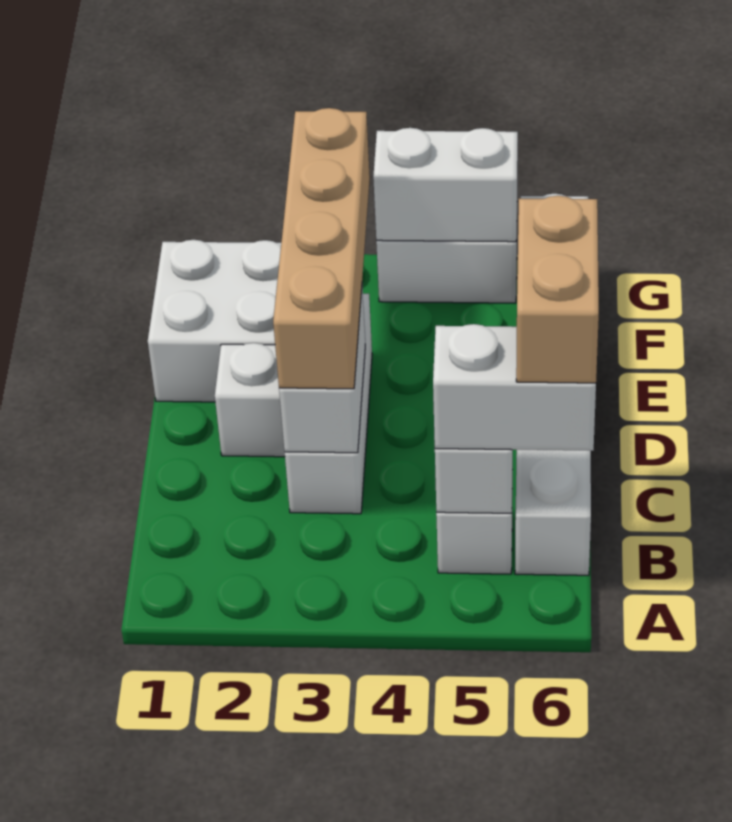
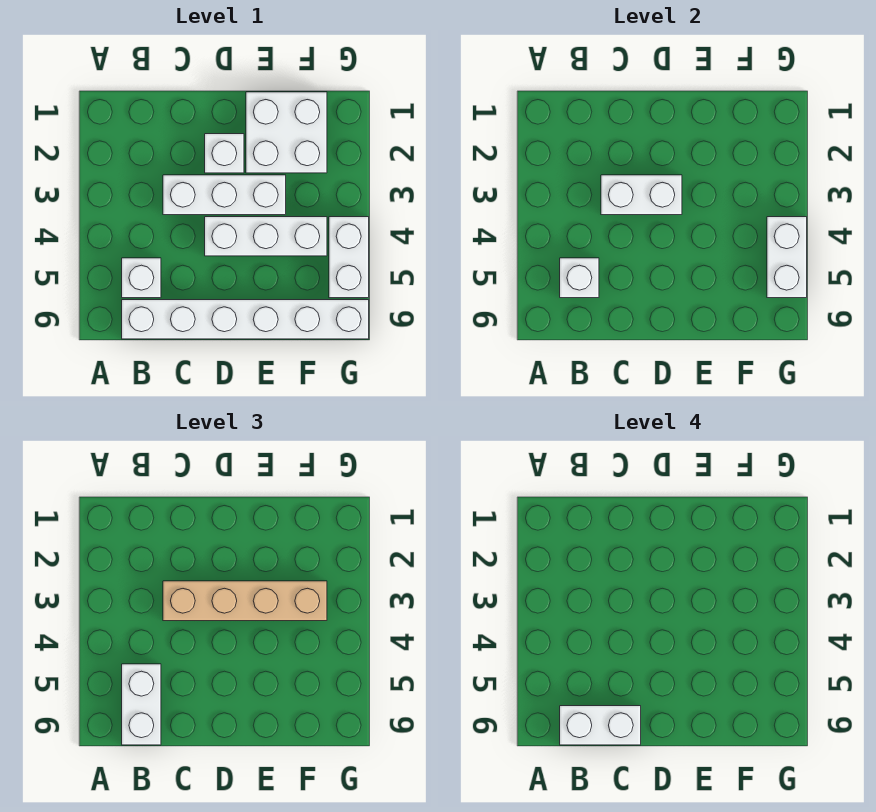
tan 1x2 brick [516,196,599,383] -> white 1x2 brick [560,706,641,745]
none -> white 1x3 brick [205,217,327,256]

